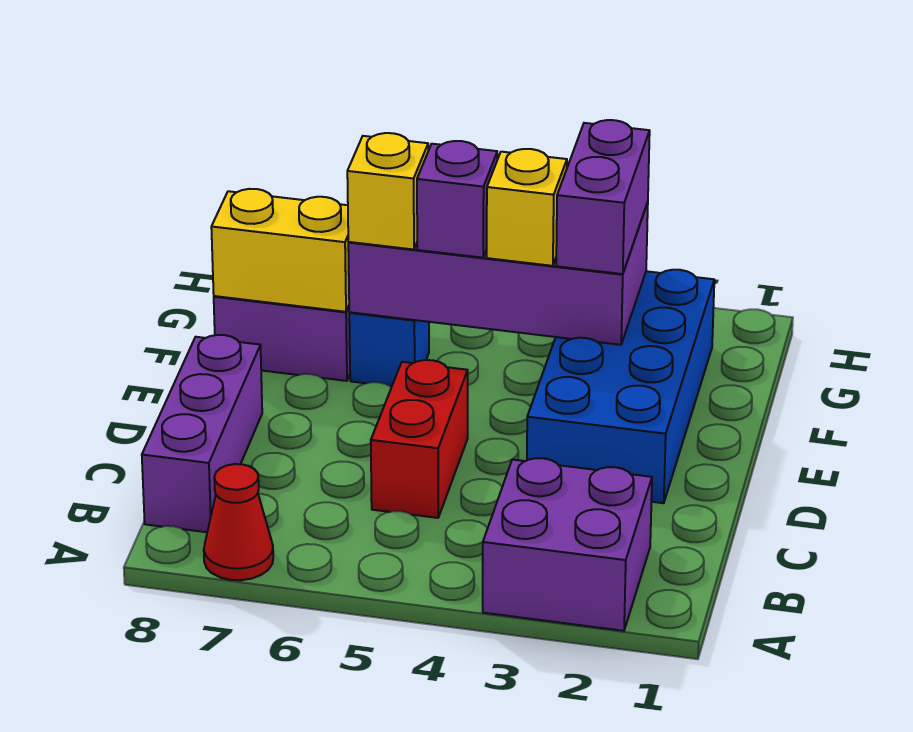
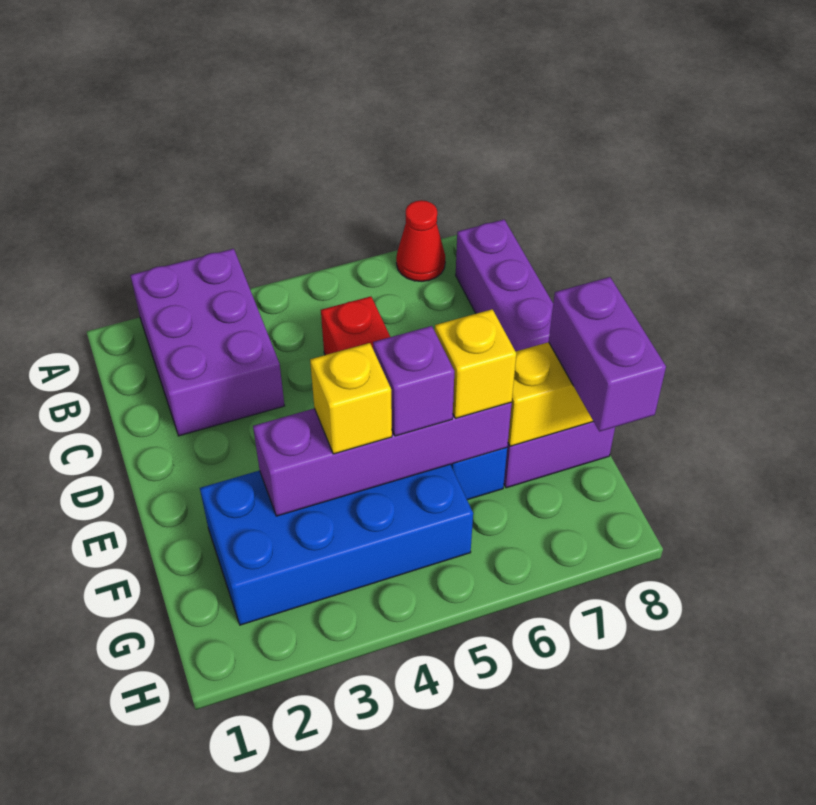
purple 2x2 brick [483,458,652,631] -> purple 2x3 brick [130,249,285,436]
blue 2x4 brick [527,270,714,503] -> blue 2x4 brick turned to [200,465,473,625]
purple 2x4 brick [348,202,648,345] -> purple 1x4 brick [253,403,512,516]
purple 1x2 brick [556,120,650,274] -> purple 1x2 brick moved to [549,277,666,432]

